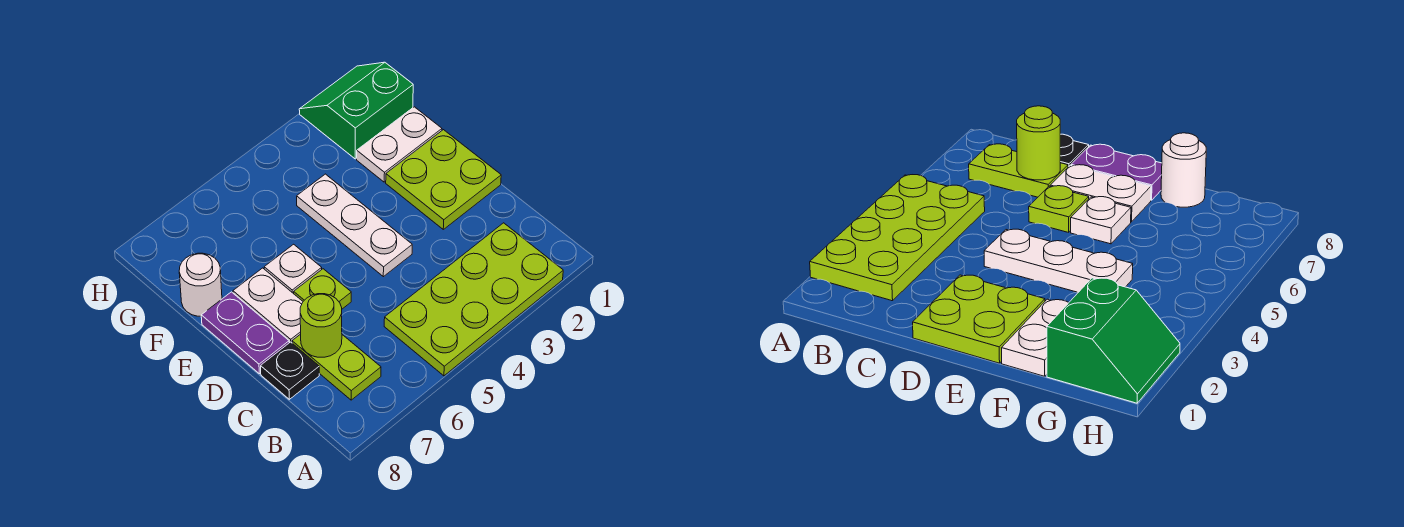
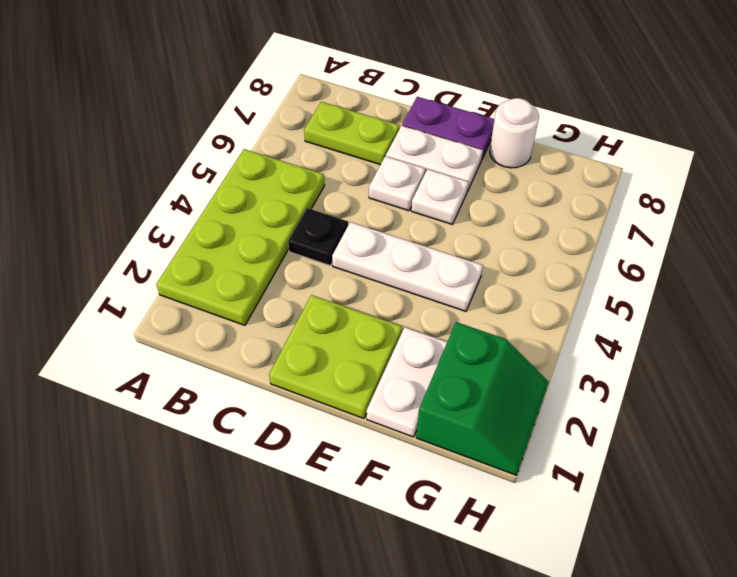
lime 1x1 round brick [300,294,342,357] -> none
black 1x1 plate [261,342,319,399] -> black 1x1 plate moved to [288,208,348,266]
lime 1x1 plate [294,269,351,309] -> white 1x1 plate [369,156,425,211]

